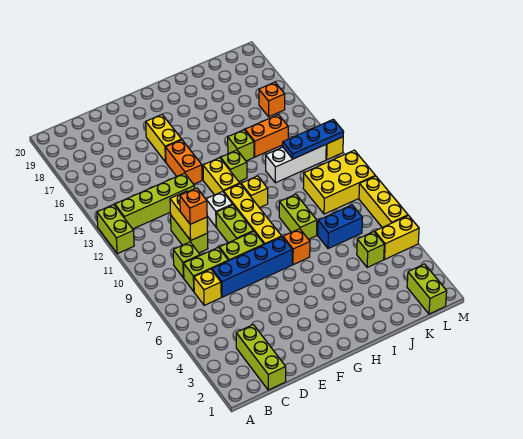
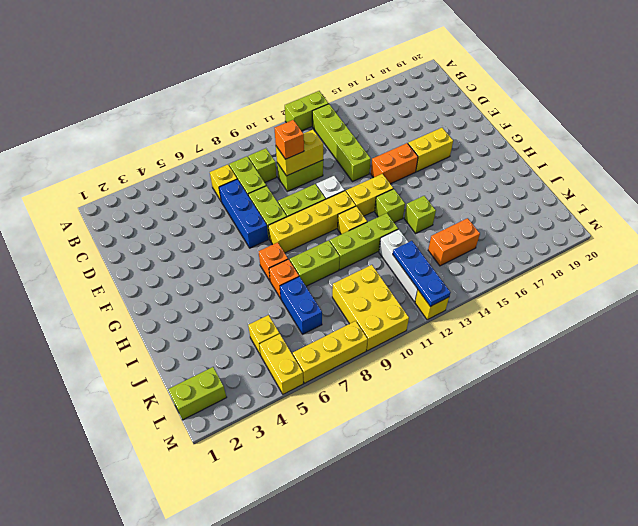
lime 1x3 brick [236,325,286,390] -> lime 1x3 brick moved to [330,213,398,270]
blue 1x4 brick [212,237,292,297] -> blue 1x3 brick [219,179,268,248]
orange 1x2 brick [245,115,288,157] -> orange 1x2 brick turned to [428,218,480,266]
lime 1x1 brick [357,232,384,268] -> yellow 1x1 brick [248,315,280,355]
orange 1x1 brick [259,82,285,117] -> orange 1x1 brick moved to [269,259,299,299]

